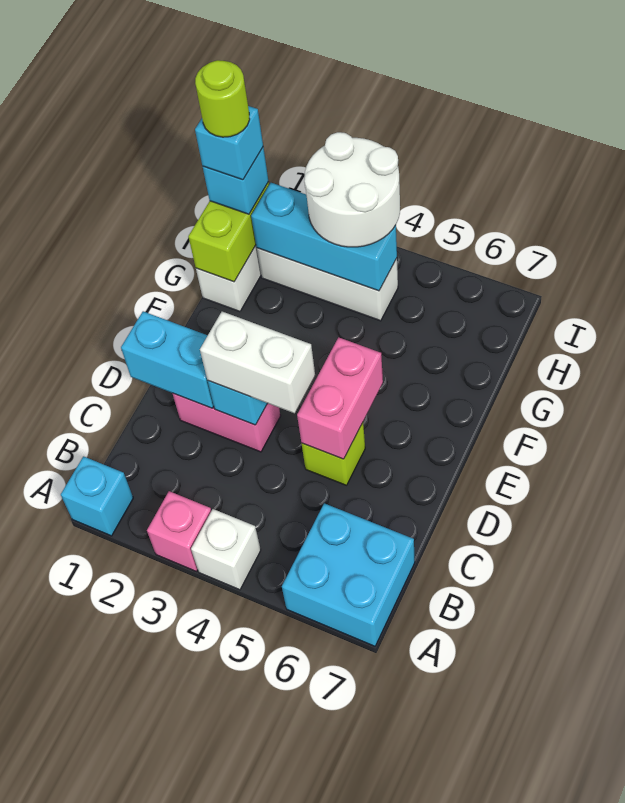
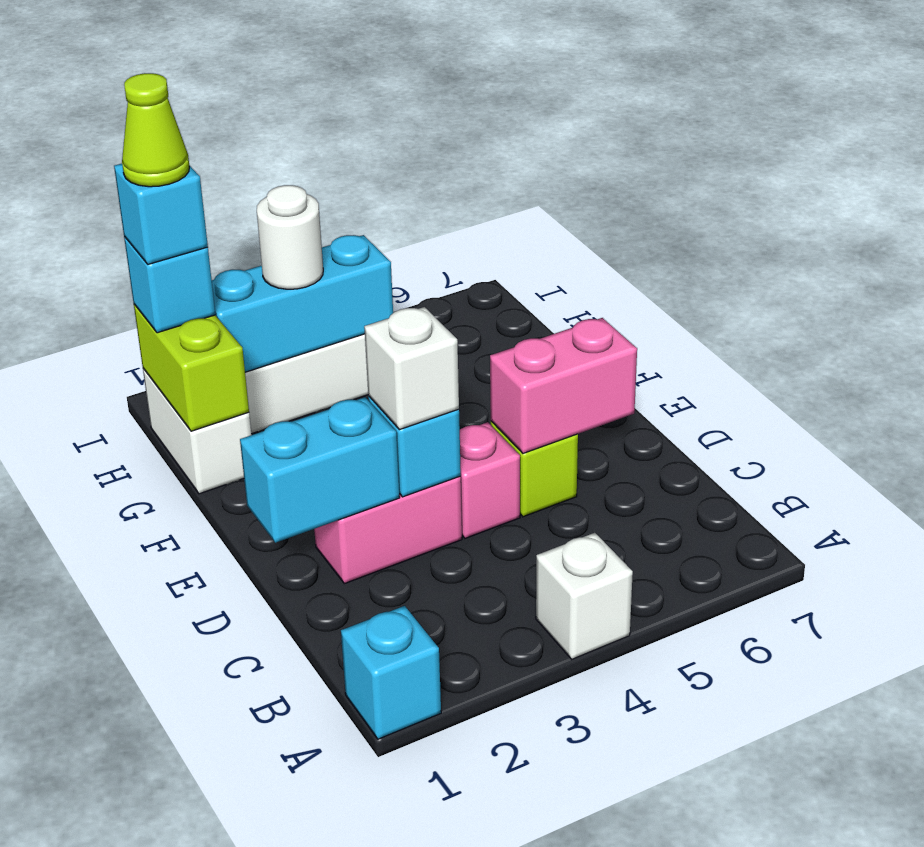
pink 1x1 brick [147,491,211,571] -> pink 1x1 brick moved to [460,422,520,538]
cyan 2x2 brick [282,503,415,646] -> none
white 1x2 brick [200,312,315,413] -> white 1x1 brick [364,307,459,430]
pink 1x2 brick [297,337,383,459] -> pink 1x2 brick turned to [490,318,637,453]
lime 1x1 round brick [195,60,250,137] -> lime 1x1 cone [122,73,189,187]
white 2x2 round brick [304,132,400,247] -> white 1x1 round brick [257,185,323,289]

